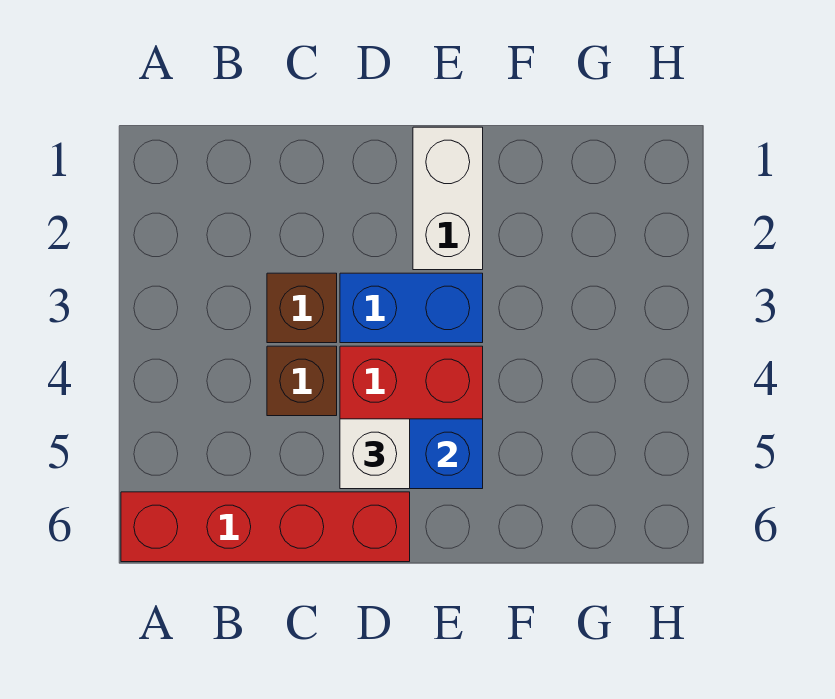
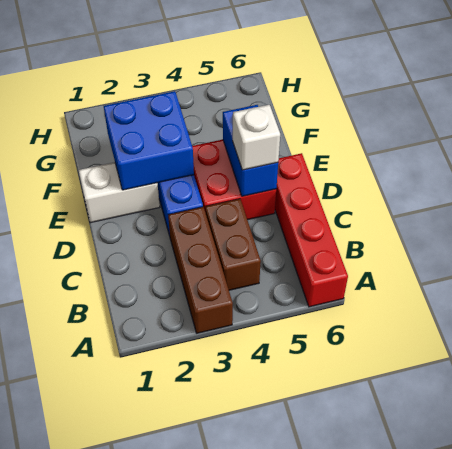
brown 1x1 brick [267,273,337,343] -> brown 1x3 brick [168,207,233,333]
brown 1x1 brick [267,346,337,416] -> brown 1x2 brick [205,199,261,290]
none -> blue 2x2 brick [104,91,194,190]

